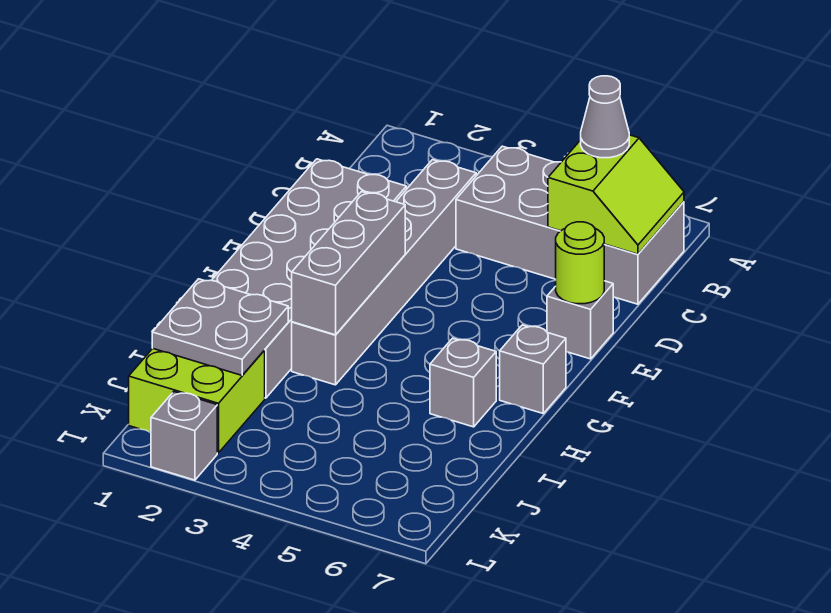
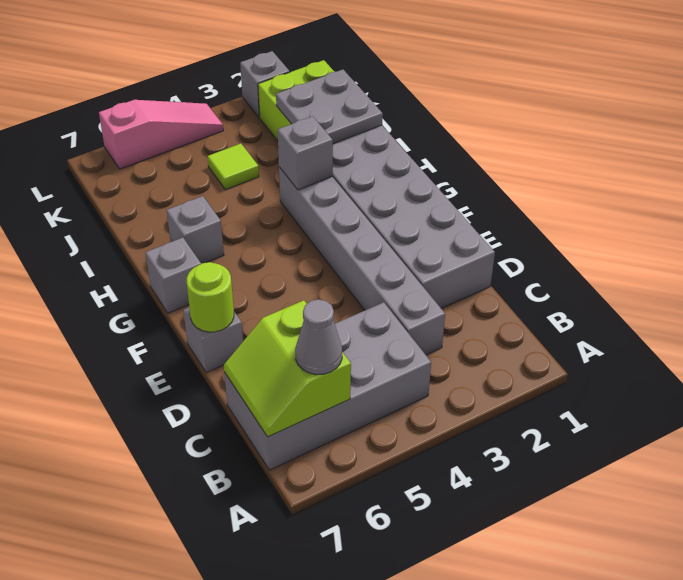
grey 1x3 brick [292,192,405,335] -> grey 1x1 brick [278,116,333,190]
none -> lime 1x1 tile [208,144,259,190]
none -> pink 1x3 slope [99,100,223,169]

